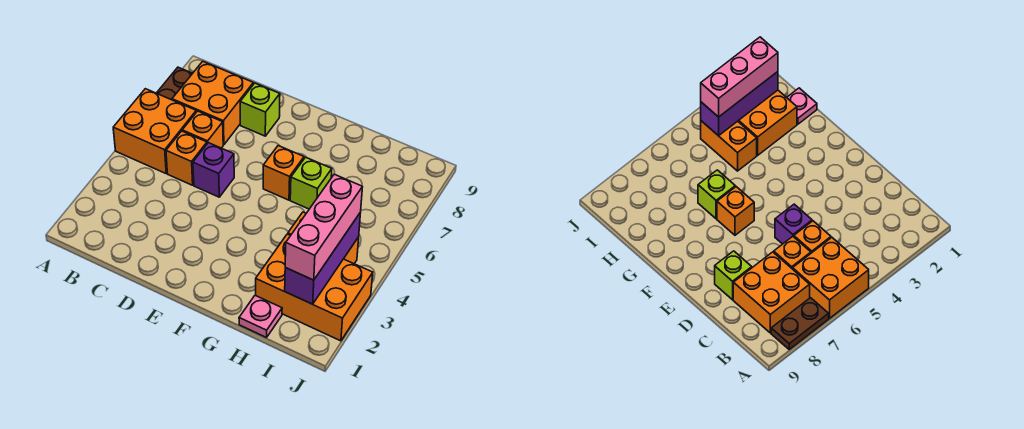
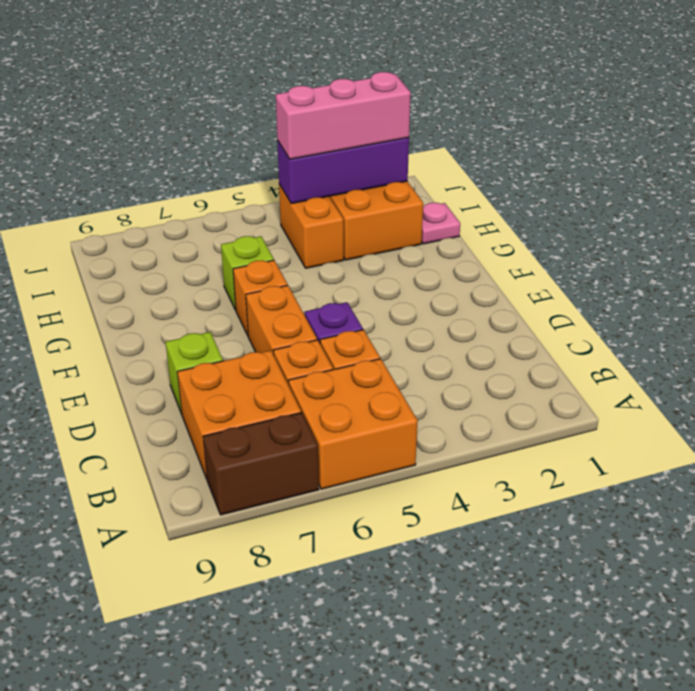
brown 1x2 plate [157,67,193,100] -> brown 1x2 brick [203,413,319,515]
none -> orange 1x2 brick [246,285,317,355]

